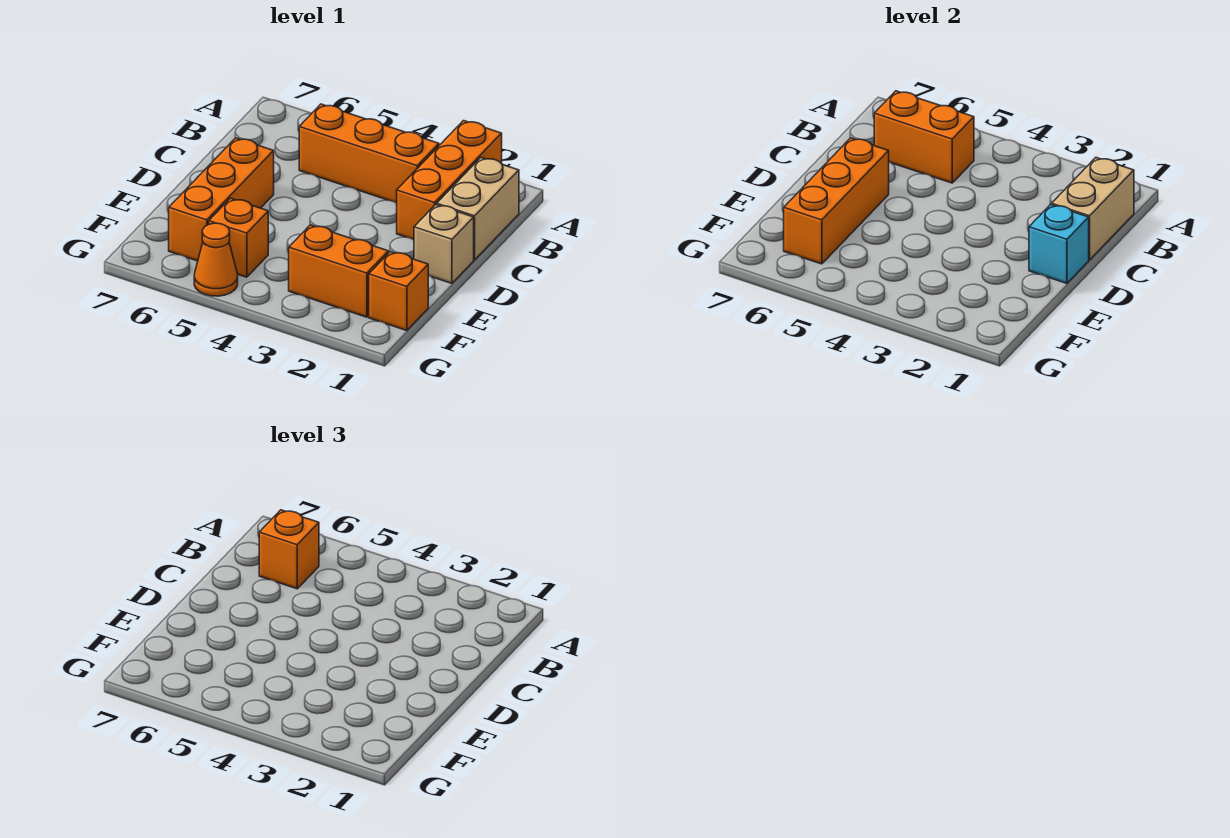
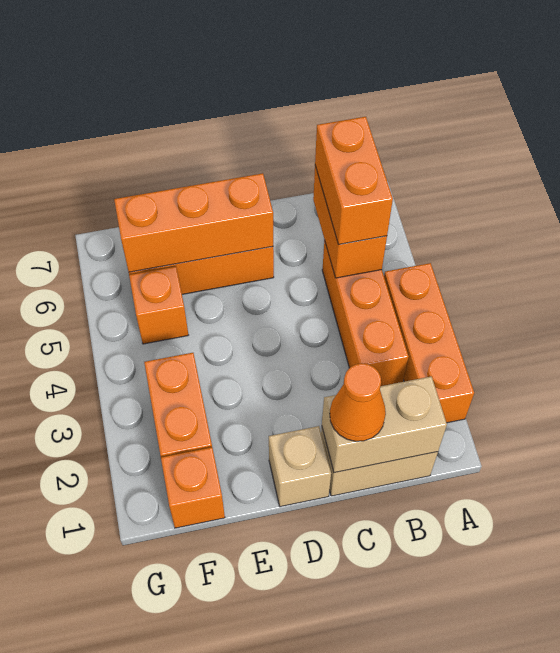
orange 1x3 brick [397,121,502,240] -> orange 1x3 brick turned to [384,263,474,423]
orange 1x1 brick [259,510,319,589] -> orange 1x2 brick [315,117,393,245]
cyan 1x1 brick [1029,204,1089,283] -> none
orange 1x1 cone [194,223,238,296] -> orange 1x1 cone moved to [330,363,386,441]

